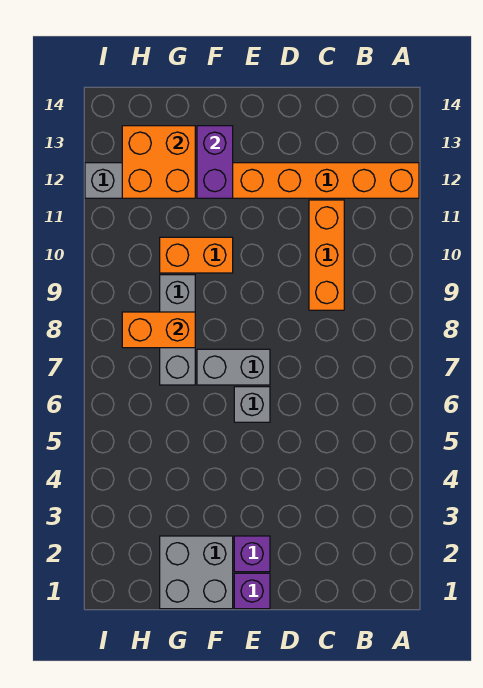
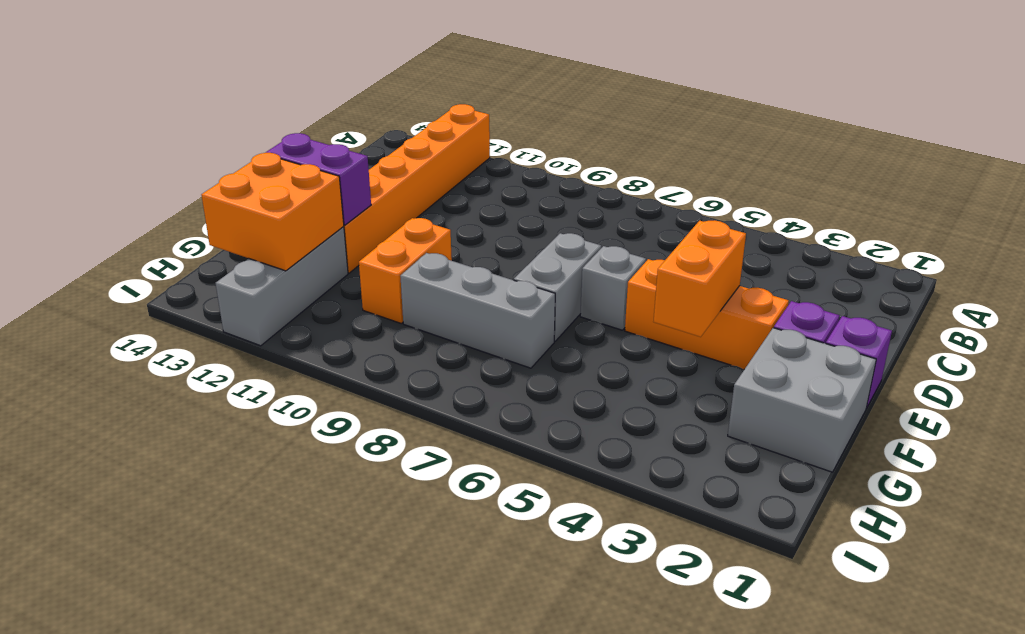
orange 1x3 brick [309,200,344,310] -> orange 1x3 brick moved to [625,259,789,369]
orange 1x2 brick [122,312,195,348] -> orange 1x2 brick moved to [653,220,746,337]

